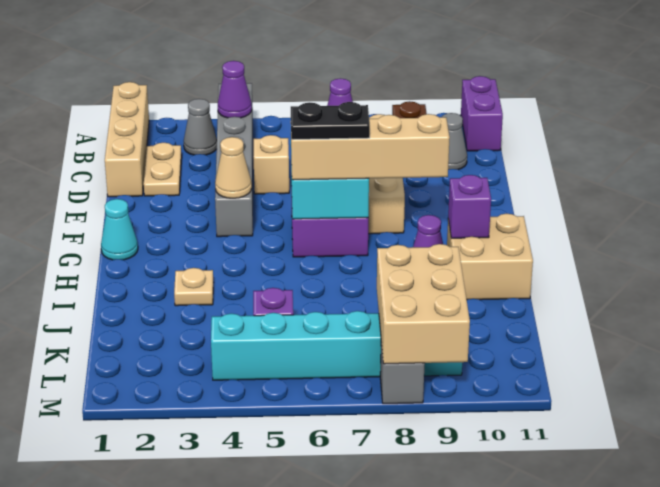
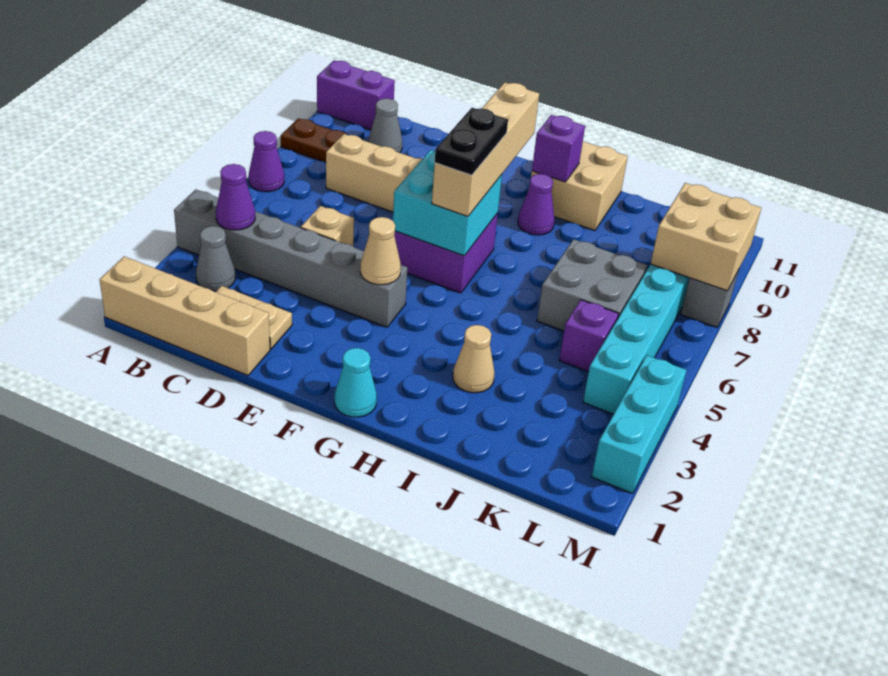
tan 1x1 plate [174,268,213,306] -> tan 1x1 cone [453,325,494,393]
none -> grey 2x2 brick [537,239,648,331]
tan 2x3 brick [377,244,470,364] -> tan 2x2 brick [651,183,761,291]
none -> cyan 1x3 brick [592,355,686,493]

